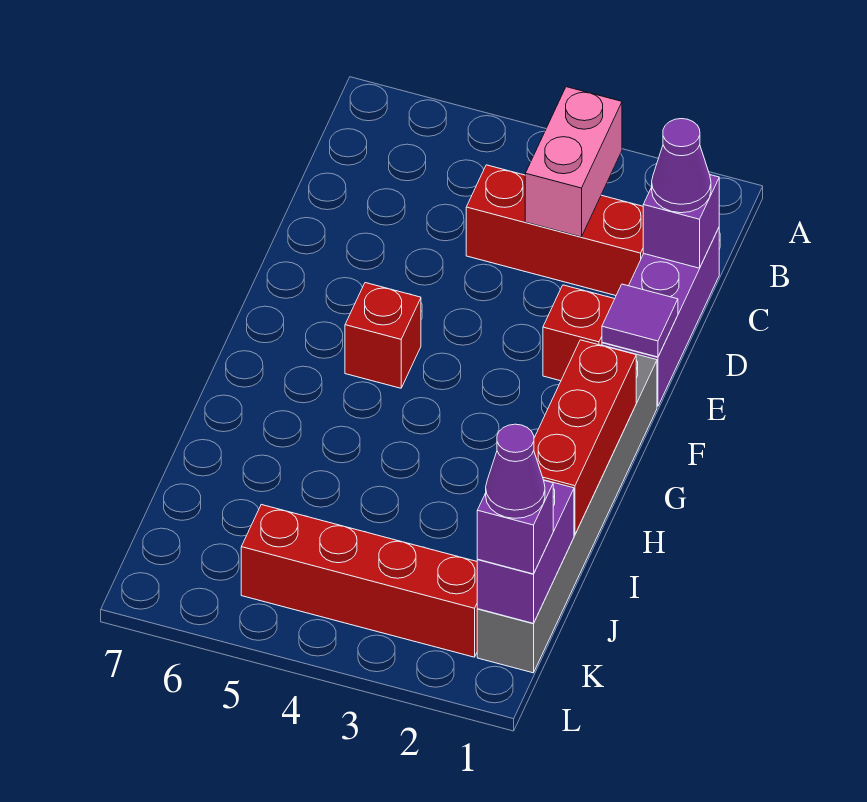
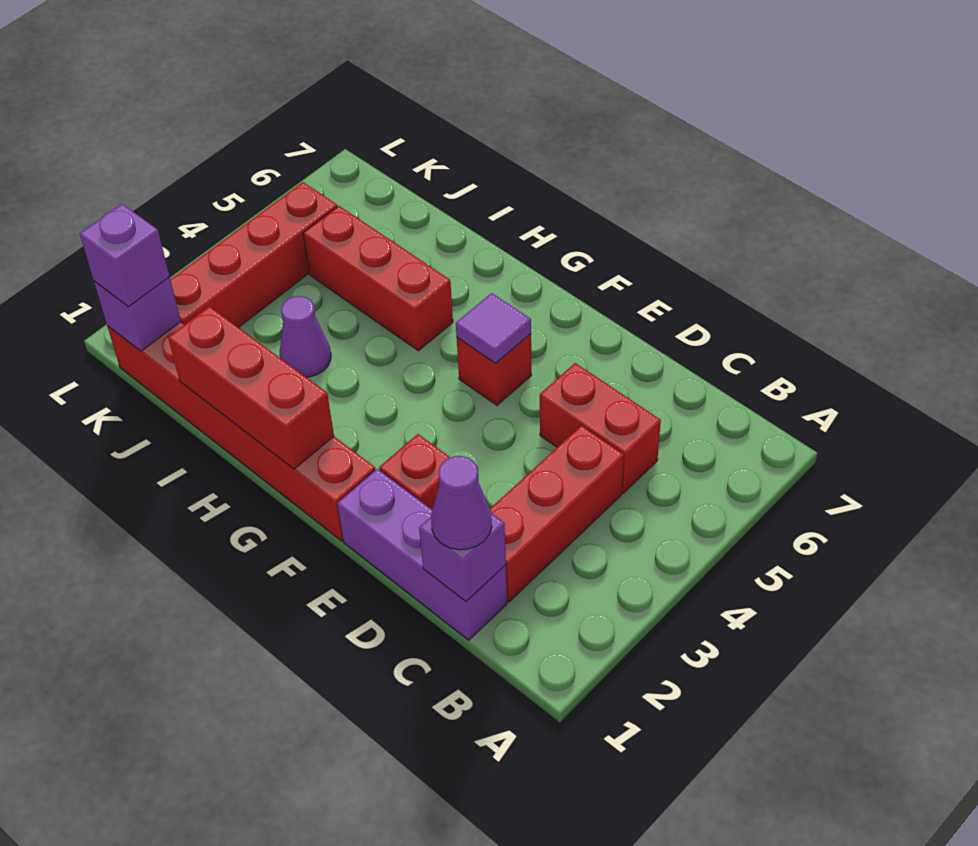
pink 1x2 brick [525,87,622,237] -> none
none -> red 1x2 brick [540,363,661,493]
purple 1x1 tile [602,284,678,357] -> purple 1x1 tile moved to [456,293,531,364]
grey 1x6 brick [477,345,657,673] -> red 1x6 brick [107,322,375,541]
none -> red 1x3 brick [303,206,453,351]
purple 1x2 brick [477,480,574,623] -> purple 1x1 brick [94,277,181,351]
purple 1x1 cone [486,424,545,518] -> purple 1x1 cone moved to [280,296,331,377]

